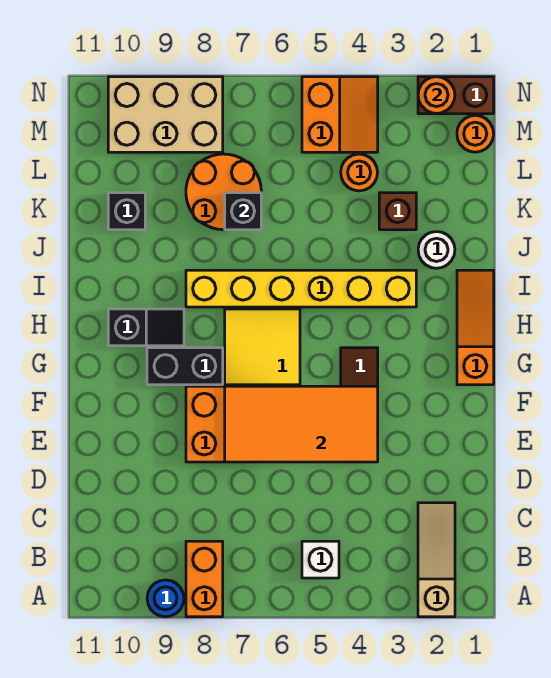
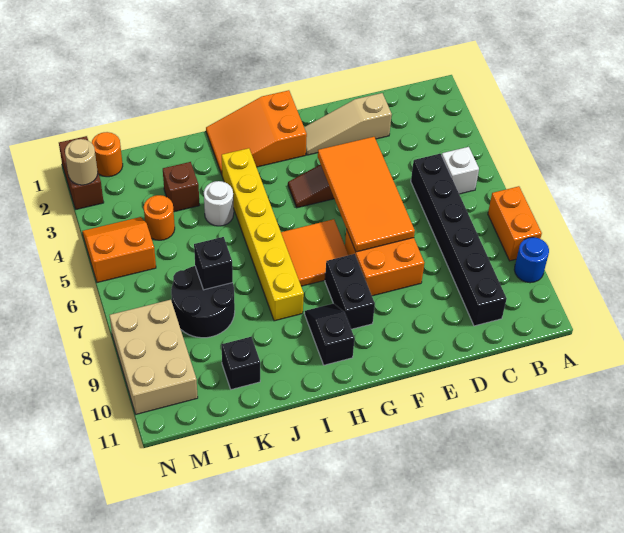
tan 1x3 slope [418,503,455,617] -> tan 1x3 slope moved to [304,93,392,155]
orange 1x2 brick [186,541,223,617] -> orange 1x2 brick turned to [488,186,542,261]
none -> black 1x6 brick [411,154,507,326]
orange 1x3 slope [457,270,494,385] -> orange 2x3 slope [206,90,307,174]
yellow 2x2 tile [225,309,300,385] -> orange 2x2 tile [281,219,348,286]
white 1x1 round brick [418,232,455,268] -> white 1x1 round brick moved to [204,181,234,226]
orange 2x2 round brick [186,154,261,230] -> black 2x2 round brick [171,266,235,338]
orange 1x1 round brick [418,77,455,114] -> tan 1x1 round brick [65,139,98,185]

